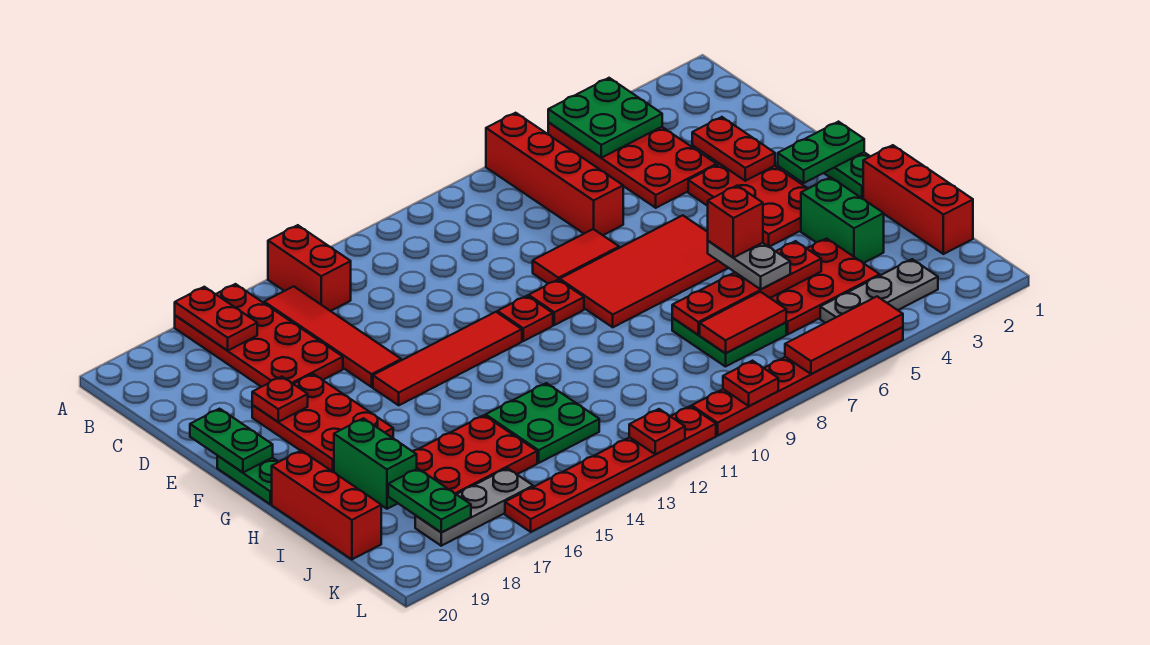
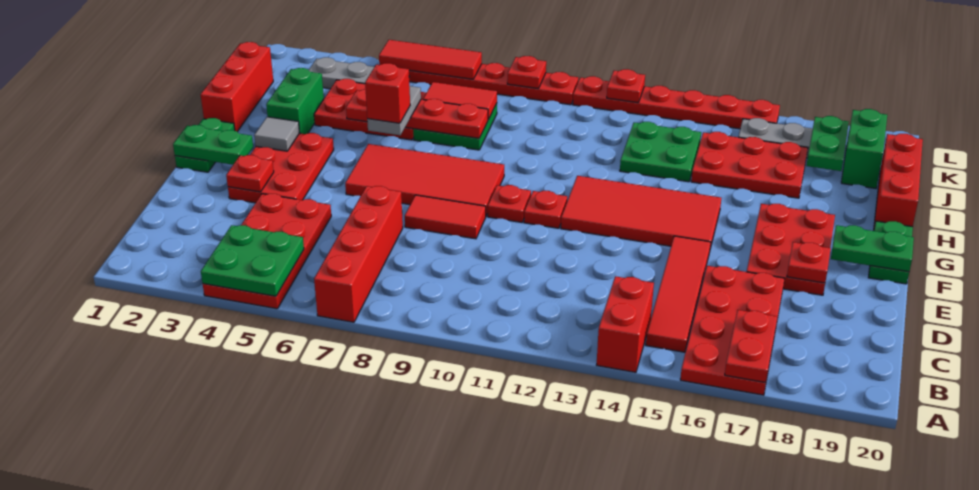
red 1x2 plate [692,117,775,181] -> red 1x1 plate [226,155,274,192]
green 1x2 plate [190,409,273,472] -> green 1x2 plate turned to [831,225,914,272]
red 1x4 tile [373,312,522,405] -> red 2x4 tile [561,176,721,249]
none -> grey 1x1 tile [254,117,299,151]
green 1x2 brick [334,418,417,509] -> green 1x2 brick moved to [841,109,887,189]

